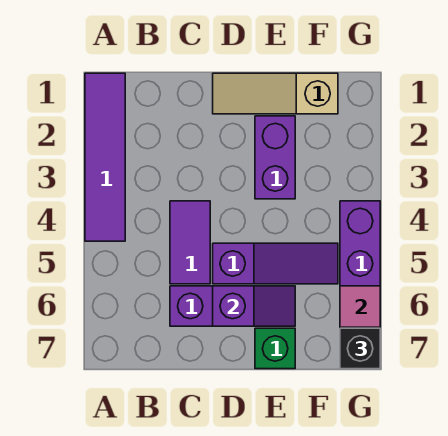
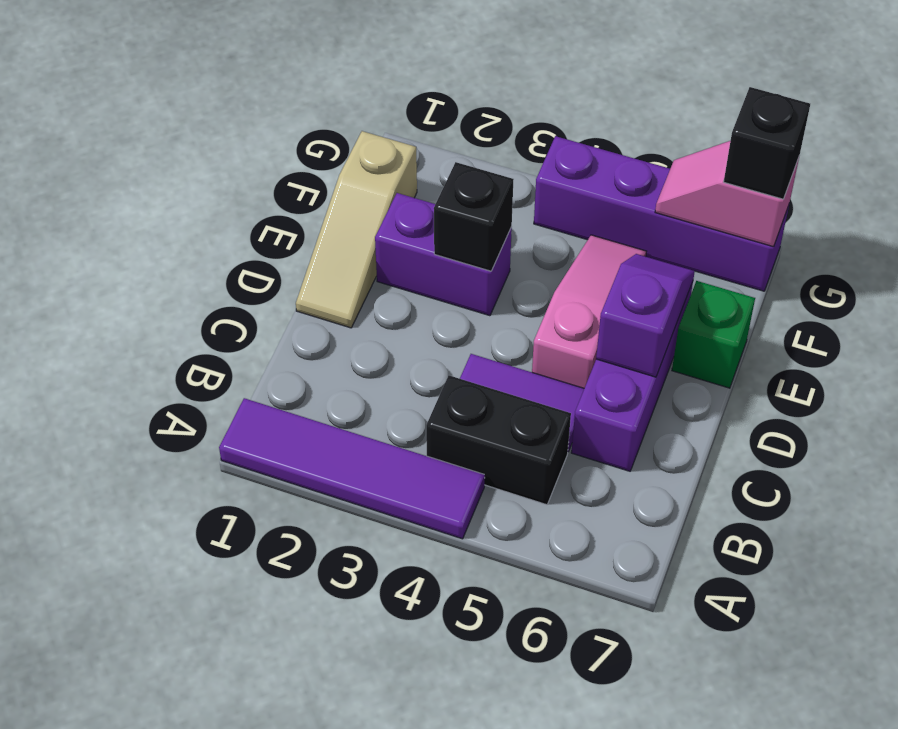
none -> black 1x2 brick [426,376,571,505]
purple 1x3 slope [213,243,338,284] -> pink 1x3 slope [532,235,646,388]
none -> black 1x1 brick [434,162,514,271]

